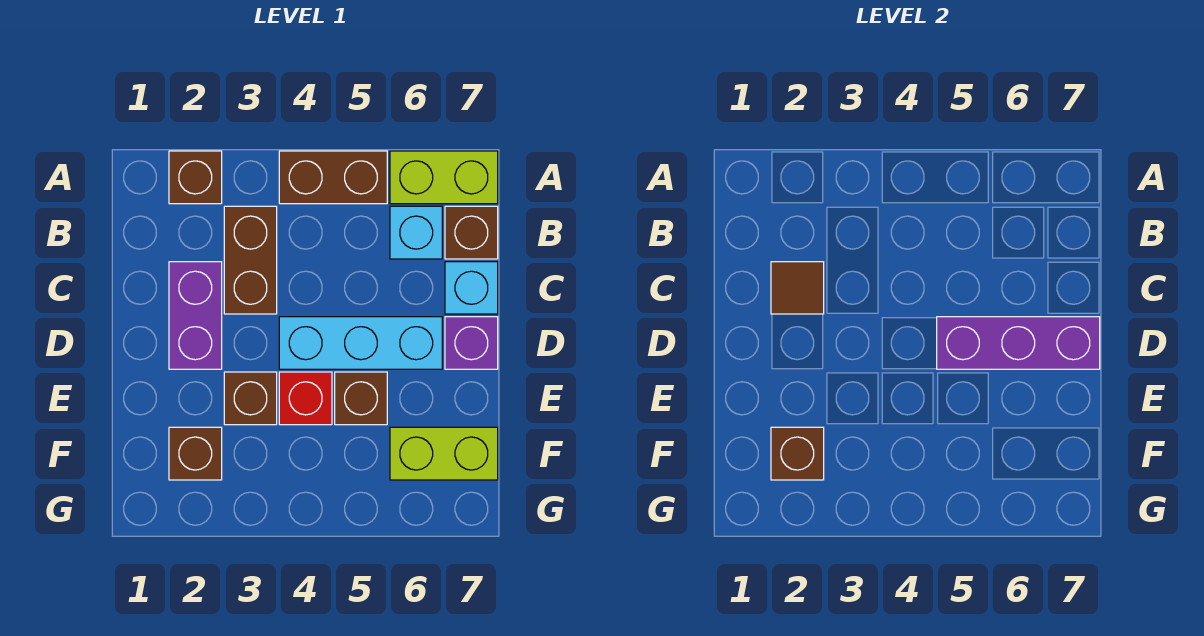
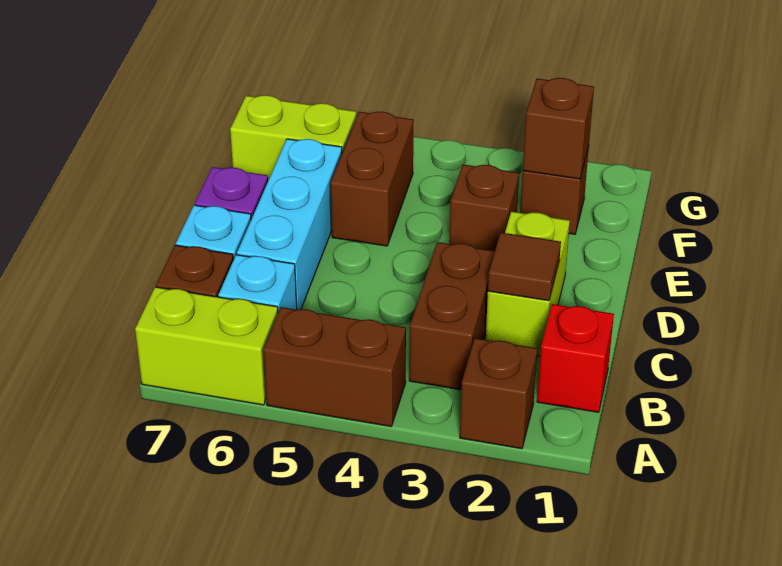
purple 1x2 brick [169,262,222,369] -> lime 1x2 brick [486,212,570,356]
cyan 1x3 brick [279,317,442,369] -> cyan 1x3 brick turned to [237,139,342,310]
purple 1x3 brick [937,317,1100,369] -> none
red 1x1 brick [279,372,332,425] -> red 1x1 brick moved to [537,304,614,412]
brown 1x1 brick [335,372,387,425] -> brown 1x2 brick [330,112,414,246]

